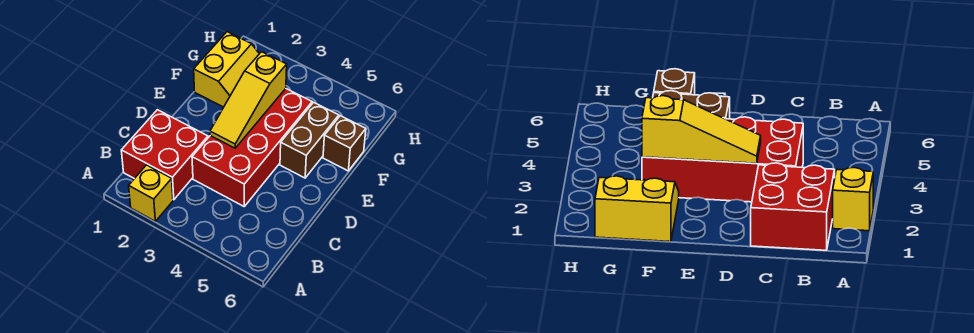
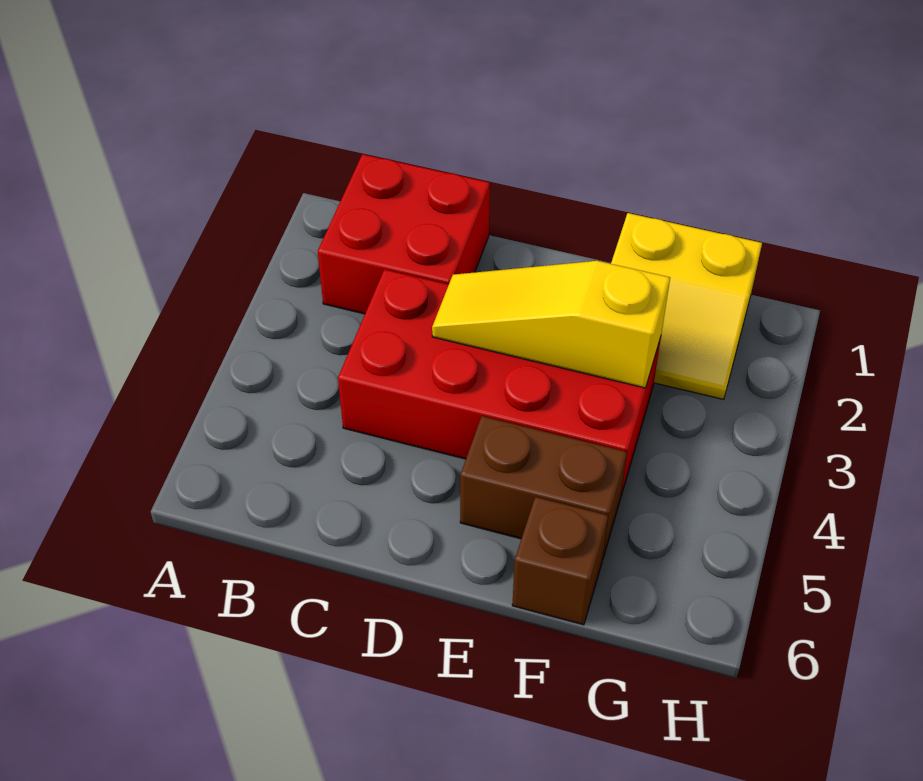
yellow 1x1 brick [129,165,173,221] -> none

